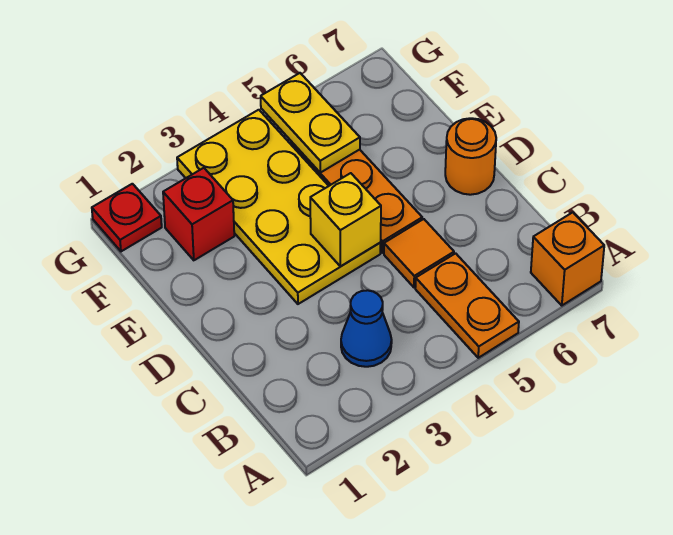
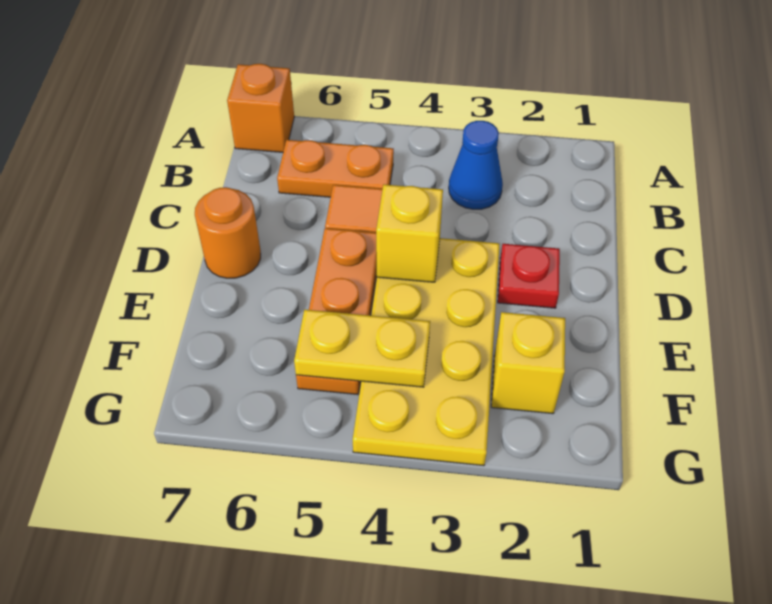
orange 1x2 plate [415,253,519,358] -> orange 1x2 plate turned to [277,140,394,197]
red 1x1 brick [163,168,234,260] -> yellow 1x1 brick [491,312,565,414]
yellow 1x2 plate [261,73,360,173] -> yellow 1x2 plate turned to [294,310,430,387]
red 1x1 plate [92,184,162,251] -> red 1x1 plate moved to [498,244,560,308]

